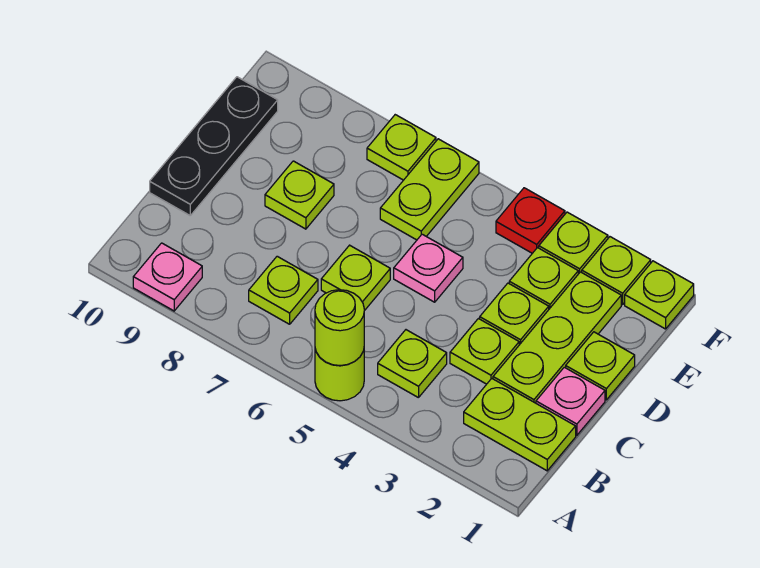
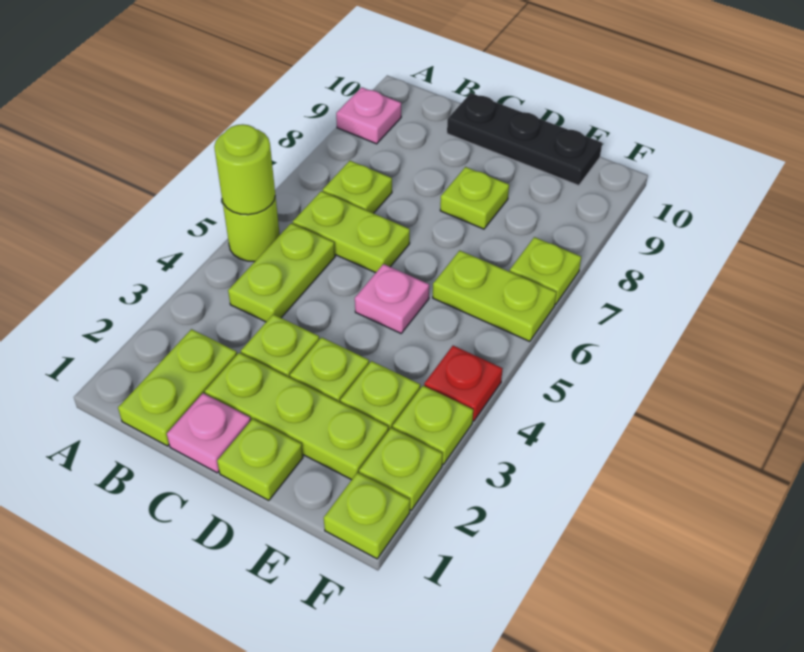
lime 1x1 plate [378,330,447,398] -> lime 1x2 plate [228,223,335,322]
lime 1x1 plate [321,245,390,311] -> lime 1x2 plate [293,191,410,273]

